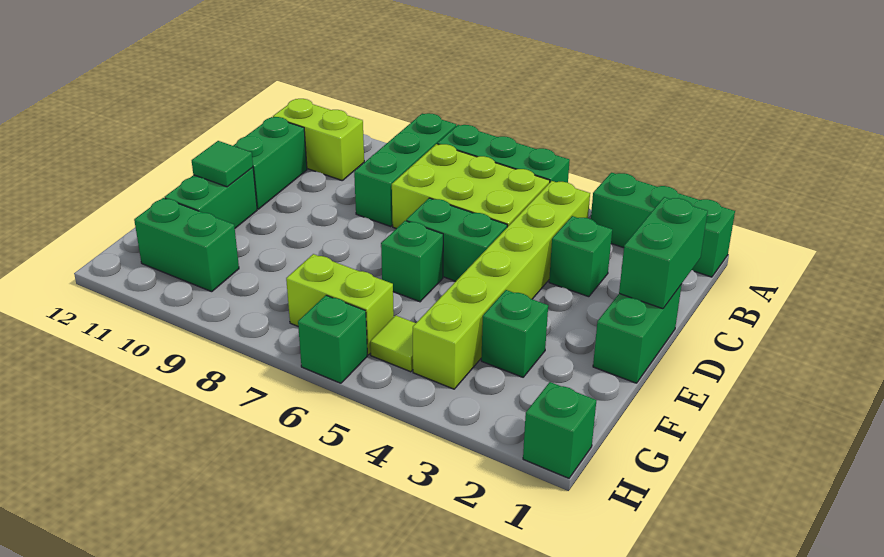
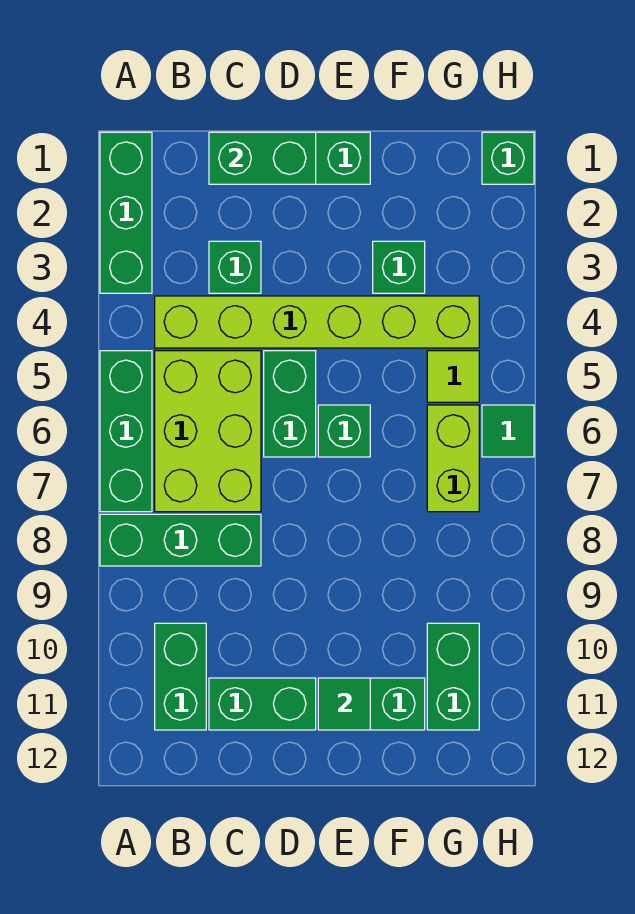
lime 1x2 brick [273,99,364,180] -> green 1x2 brick [155,623,206,730]
green 1x1 brick [298,295,367,383] -> green 1x1 tile [482,405,534,457]

